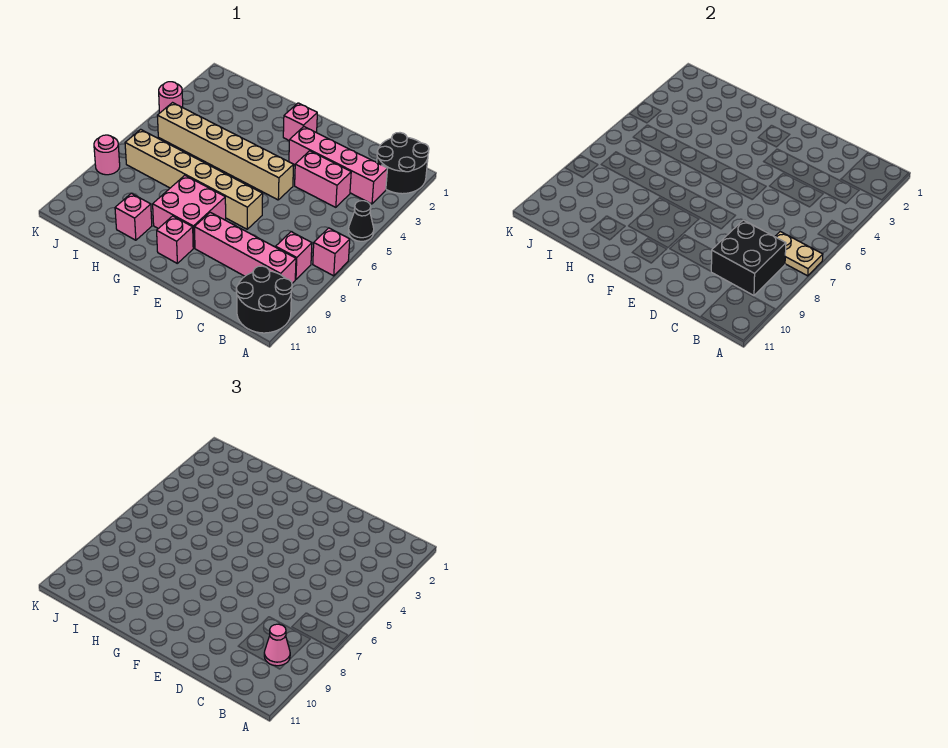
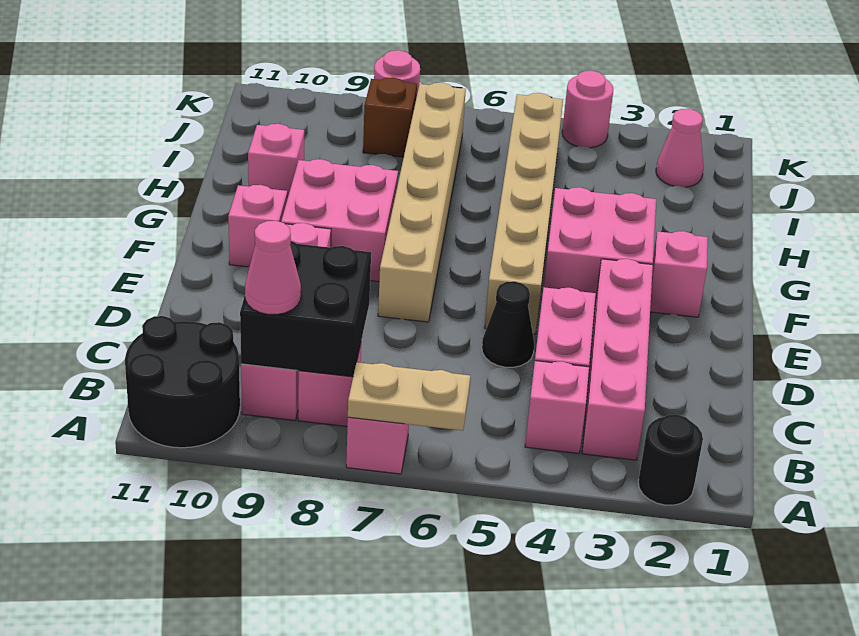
black 2x2 round brick [377,133,429,194] -> black 1x1 round brick [638,414,703,505]
black 1x1 cone [348,201,374,241] -> black 1x1 cone moved to [482,281,534,367]
tan 1x2 plate [775,232,823,276] -> tan 1x2 plate turned to [348,362,470,431]
none -> pink 1x1 brick [525,361,589,453]
none -> pink 2x2 brick [544,187,656,303]
none -> pink 1x1 cone [656,109,704,187]
none -> brown 1x1 brick [363,77,417,157]

